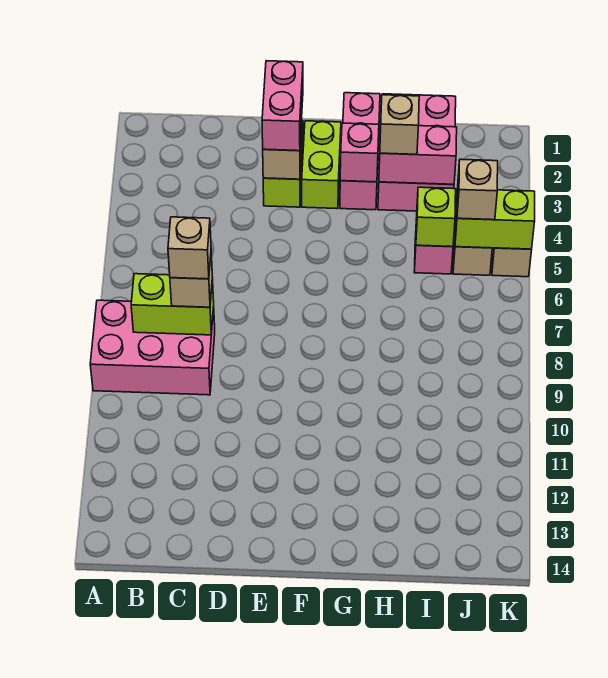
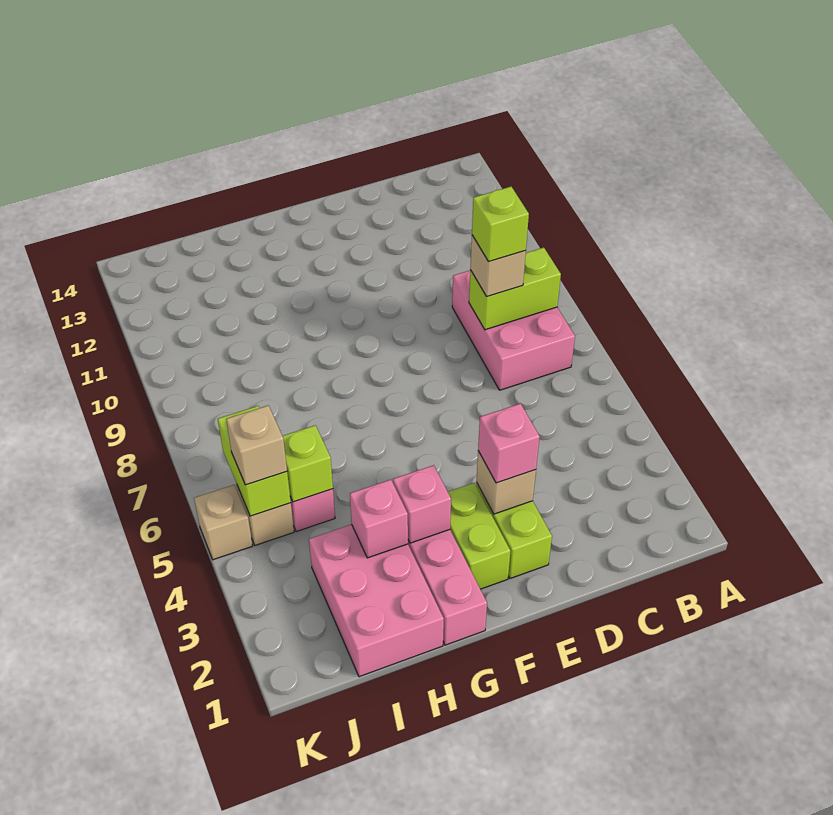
pink 2x3 brick [90,300,215,395] -> pink 2x3 brick turned to [452,271,575,390]
tan 1x1 brick [168,217,211,279] -> lime 1x1 brick [472,187,529,262]
pink 1x2 brick [262,61,303,151] -> pink 1x1 brick [478,403,540,483]
pink 1x2 brick [379,126,457,184] -> pink 1x1 brick [350,480,408,558]
tan 1x1 brick [380,95,419,154] -> none
lime 1x2 brick [455,189,535,249] -> lime 1x2 brick turned to [218,406,291,516]

